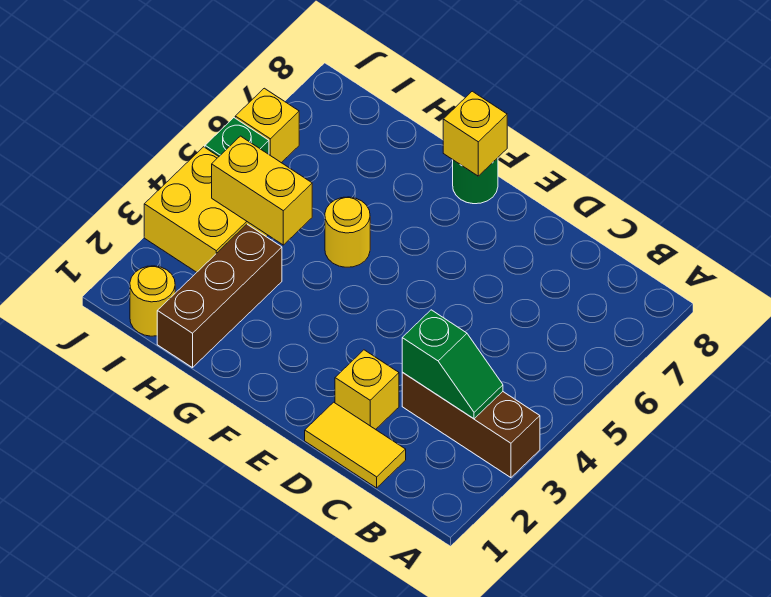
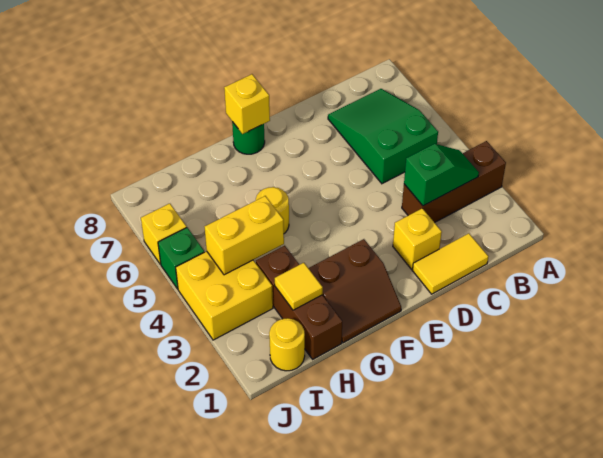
none -> green 2x3 slope [328,89,438,184]
none -> brown 2x2 slope [309,239,401,343]
none -> yellow 1x1 tile [275,263,323,310]

